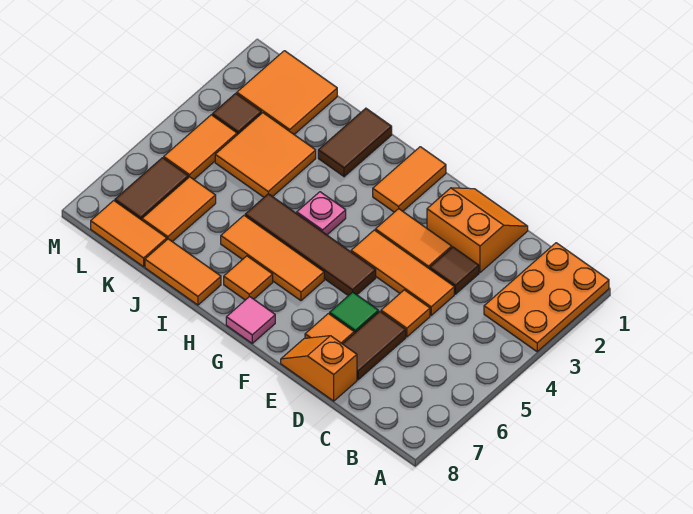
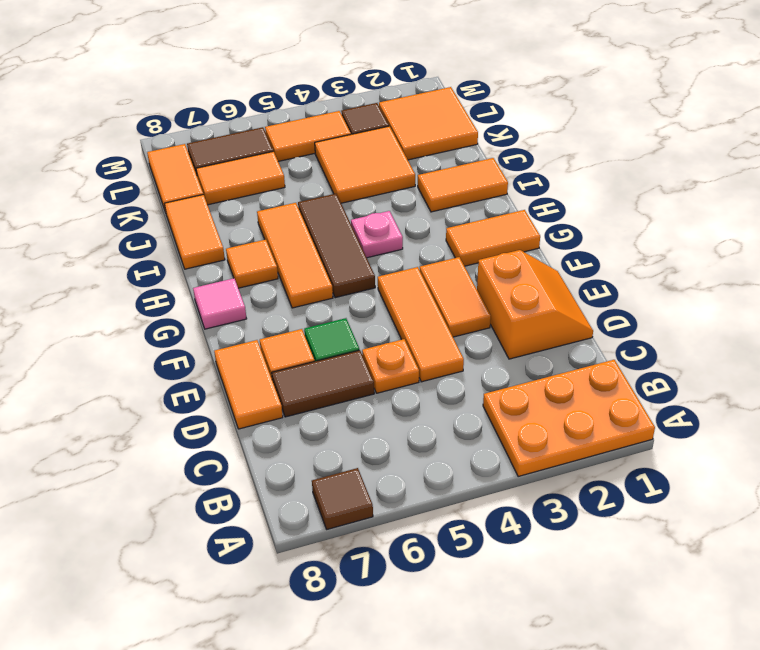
brown 1x1 tile [430,247,479,294] -> brown 1x1 tile moved to [312,468,373,529]
orange 1x1 tile [381,290,430,337] -> orange 1x1 plate [362,339,419,393]
orange 1x2 slope [281,336,357,401] -> orange 1x2 tile [214,340,283,429]
brown 1x4 tile [245,194,376,296] -> brown 1x3 tile [298,194,375,298]
brown 1x2 tile [318,108,392,177] -> orange 1x2 tile [418,158,508,212]

